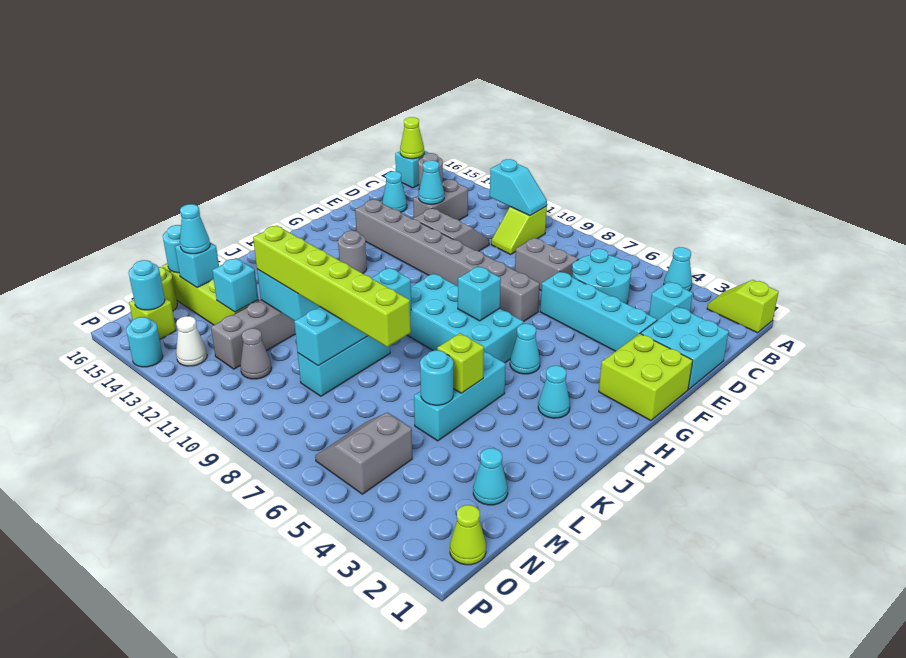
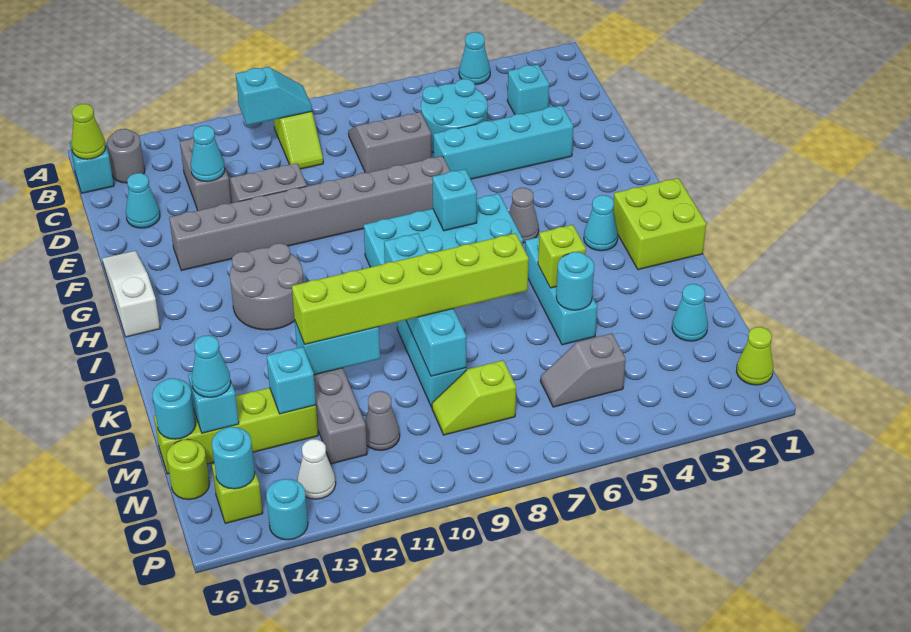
lime 1x2 slope [707,280,779,333] -> lime 1x2 slope moved to [432,360,516,435]
cyan 2x2 brick [641,306,729,389] -> none
lime 2x2 brick [599,333,693,421] -> lime 2x2 brick moved to [613,178,706,270]
none -> white 1x3 slope [102,251,160,337]
cyan 1x1 cone [510,324,540,374] -> grey 1x1 cone [509,188,539,243]
grey 1x1 round brick [338,231,367,273] -> grey 2x2 round brick [230,243,303,330]
grey 2x2 slope [315,412,412,494] -> grey 1x2 slope [540,333,626,407]

